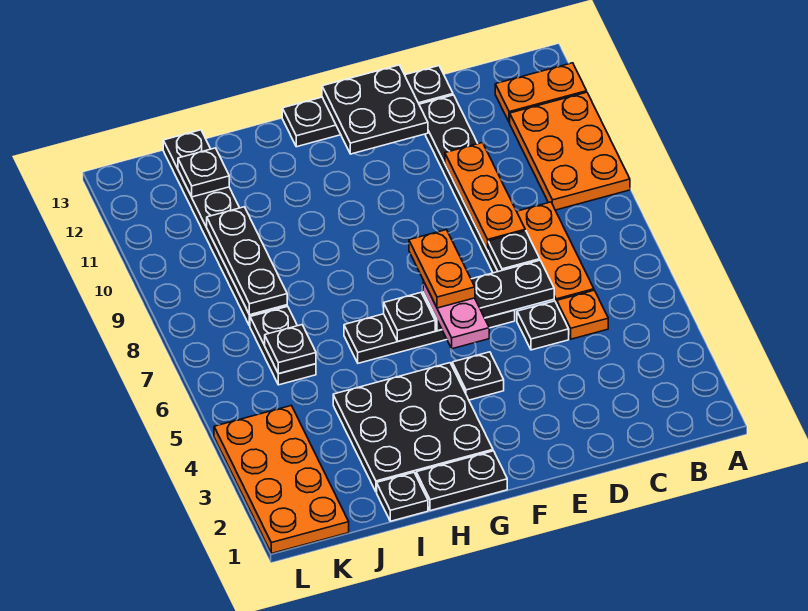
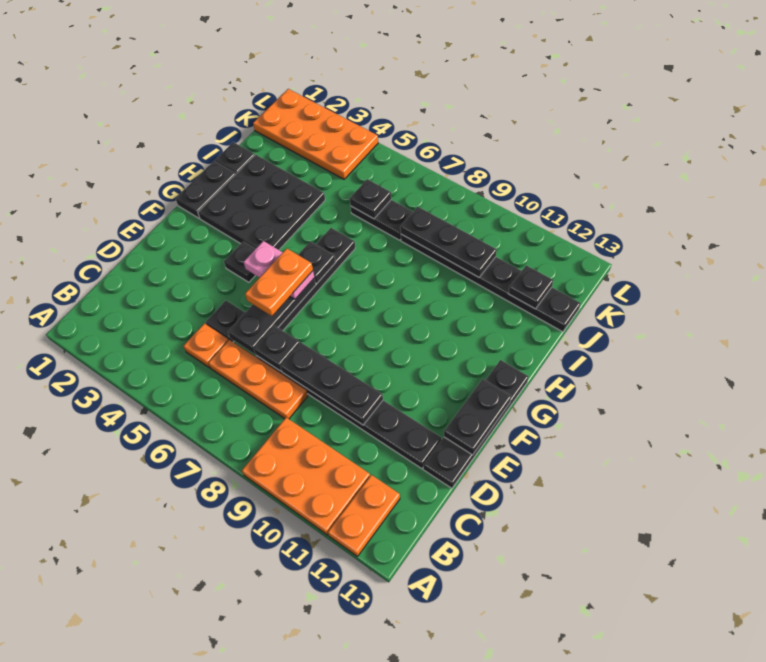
orange 1x3 plate [445,143,525,250] -> black 1x3 plate [280,342,383,425]
black 2x2 plate [322,65,428,154] -> black 1x2 plate [444,379,511,455]
orange 1x2 plate [409,230,475,308] -> orange 1x2 plate turned to [245,249,313,316]

